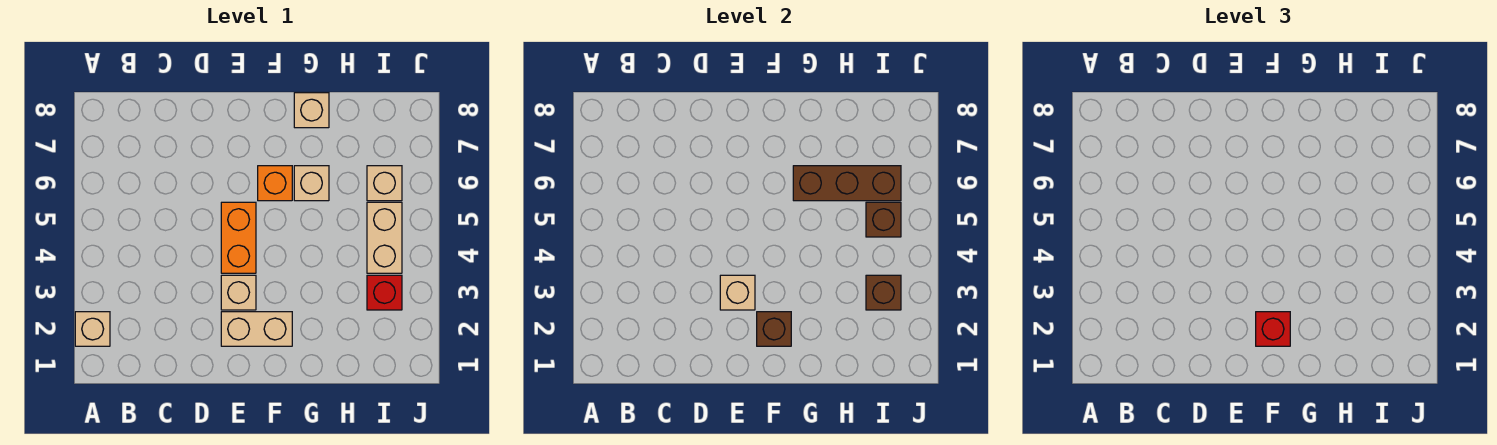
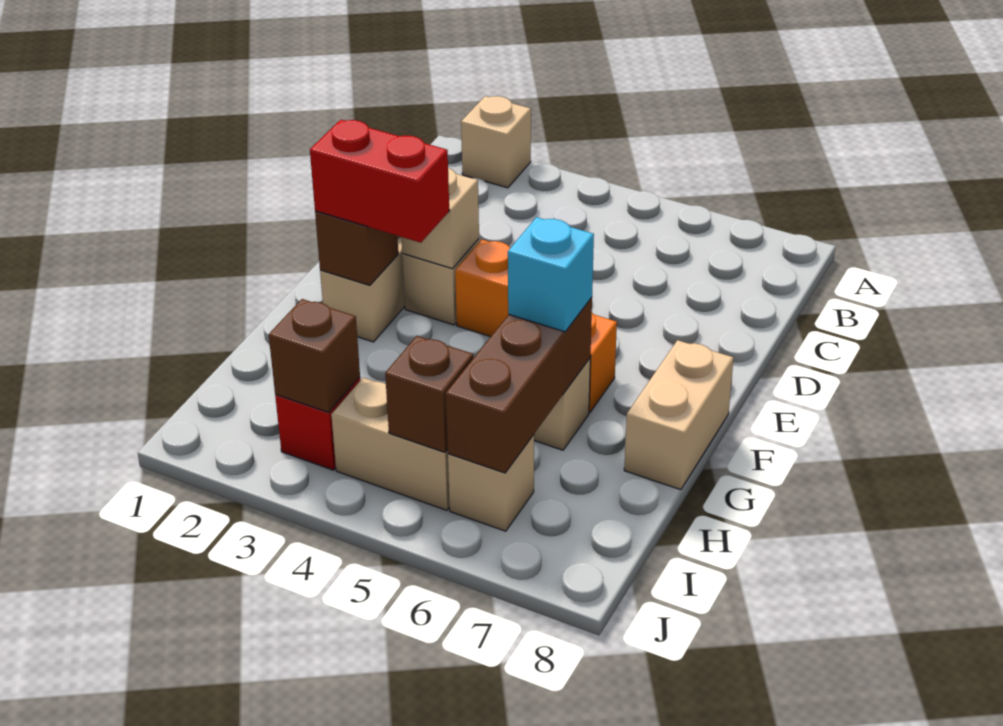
red 1x1 brick [1256,312,1290,346] -> red 1x2 brick [310,120,449,243]
none -> cyan 1x1 brick [508,217,594,332]
tan 1x1 brick [294,93,329,128] -> tan 1x2 brick [624,340,733,490]

